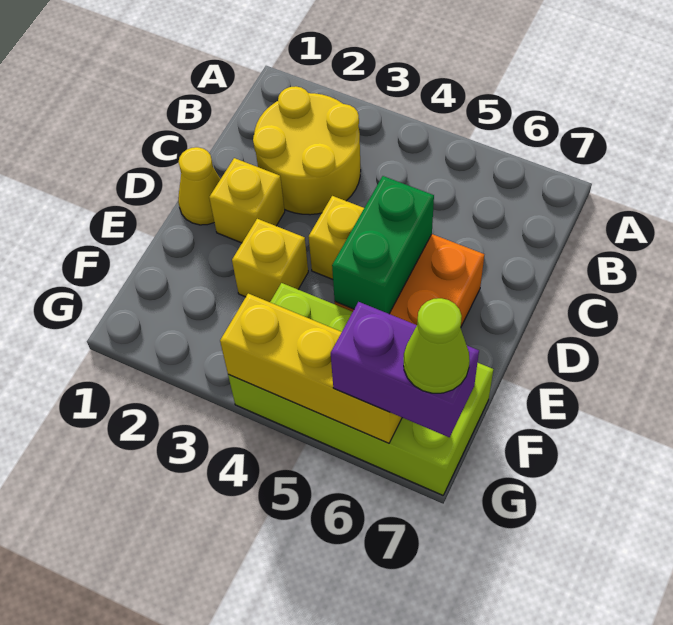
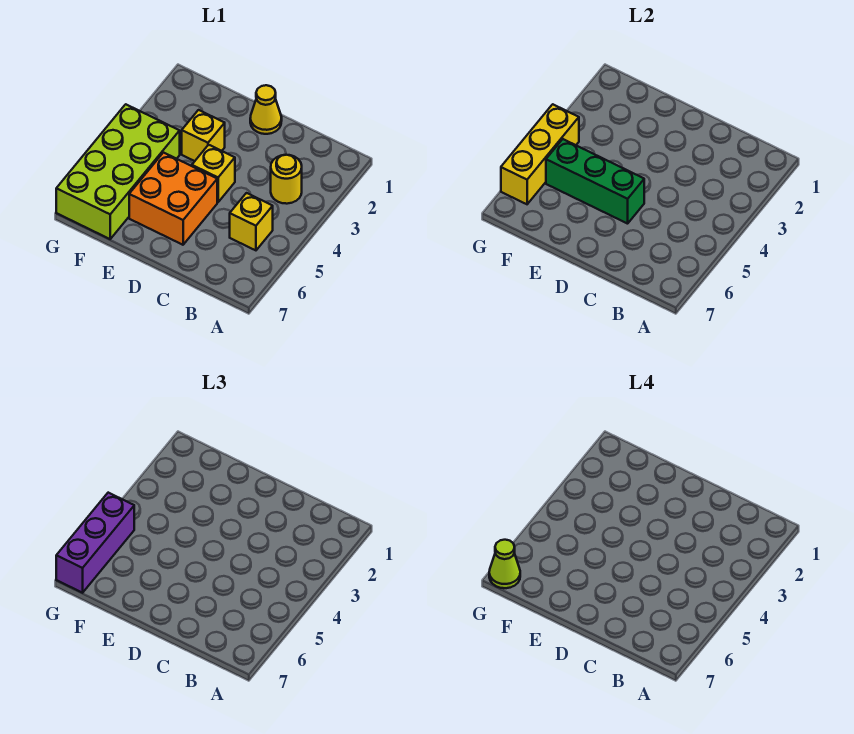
yellow 2x2 round brick [253,86,361,215] -> yellow 1x1 round brick [271,155,302,204]
yellow 1x1 brick [209,158,285,243] -> yellow 1x1 brick moved to [230,193,273,250]
green 1x2 brick [332,176,434,314] -> green 1x3 brick [546,139,644,224]
purple 1x2 brick [331,302,479,437] -> purple 1x3 brick [56,493,134,593]

